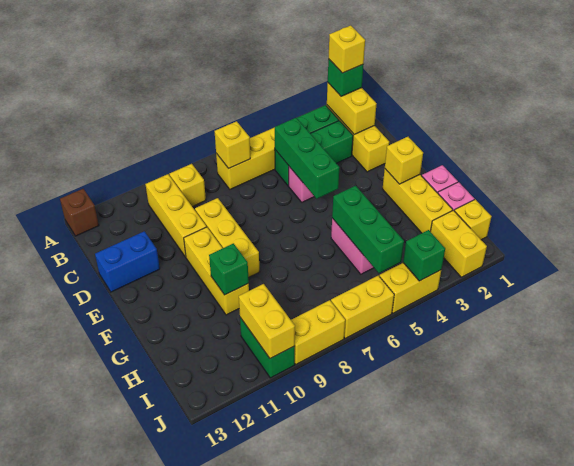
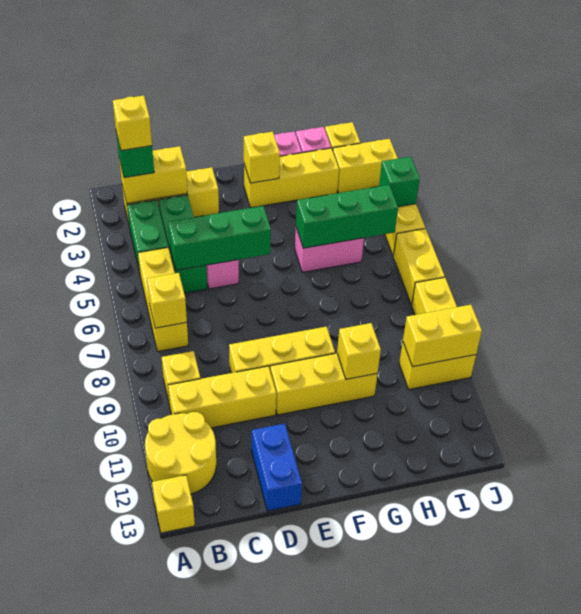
none -> yellow 2x2 round brick [145,412,216,494]
brown 1x1 brick [60,189,99,236] -> yellow 1x1 brick [152,475,195,533]
green 1x1 brick [209,243,249,295] -> yellow 1x1 brick [337,323,381,379]
green 1x2 brick [240,318,295,378] -> yellow 1x2 brick [399,343,476,389]

